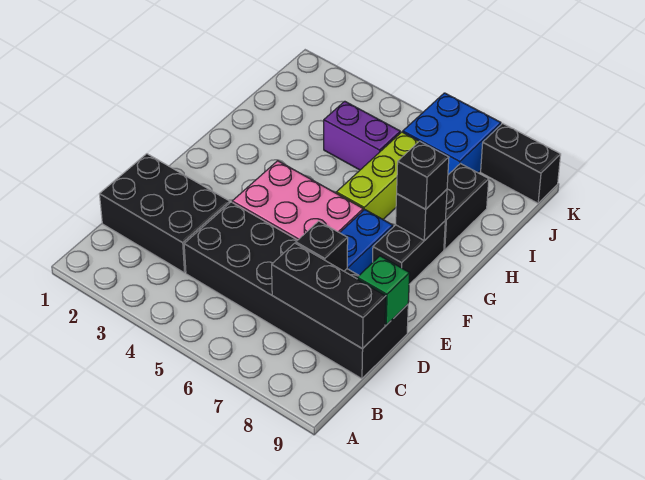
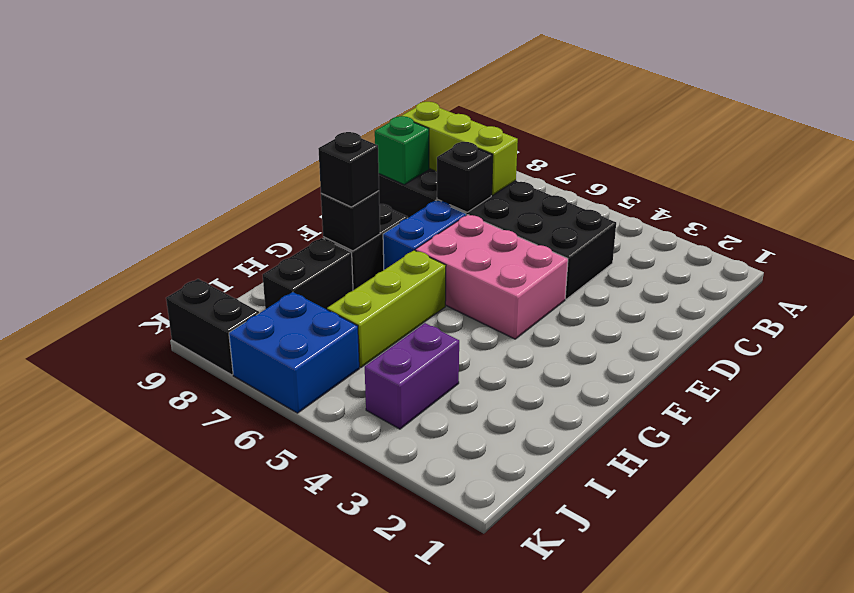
black 2x3 brick [100,154,230,273] -> none
black 1x3 brick [272,243,386,349] -> lime 1x3 brick [402,102,518,196]
purple 1x2 brick [324,101,400,170] -> purple 1x2 brick turned to [365,323,459,429]

